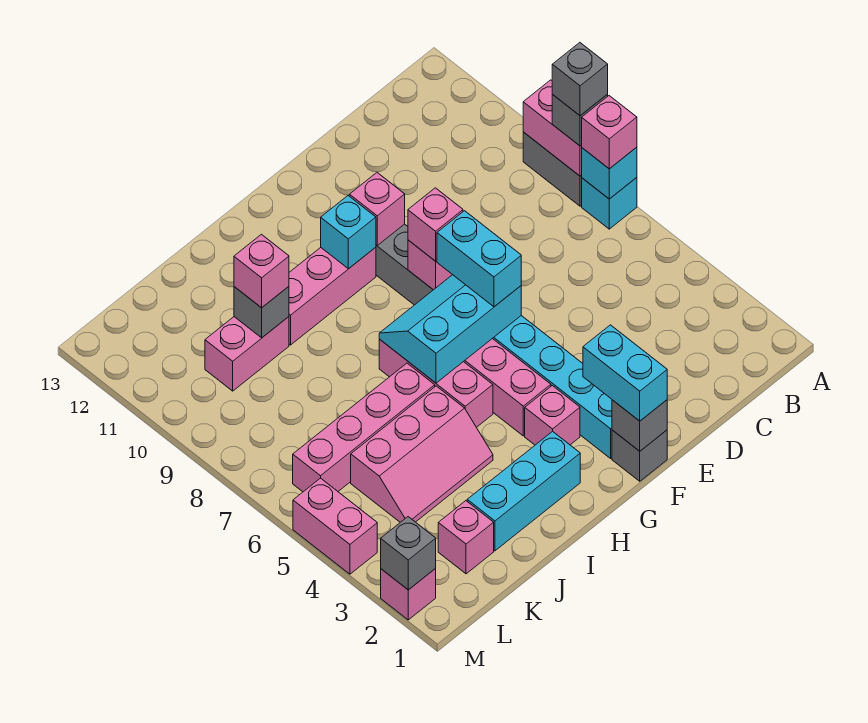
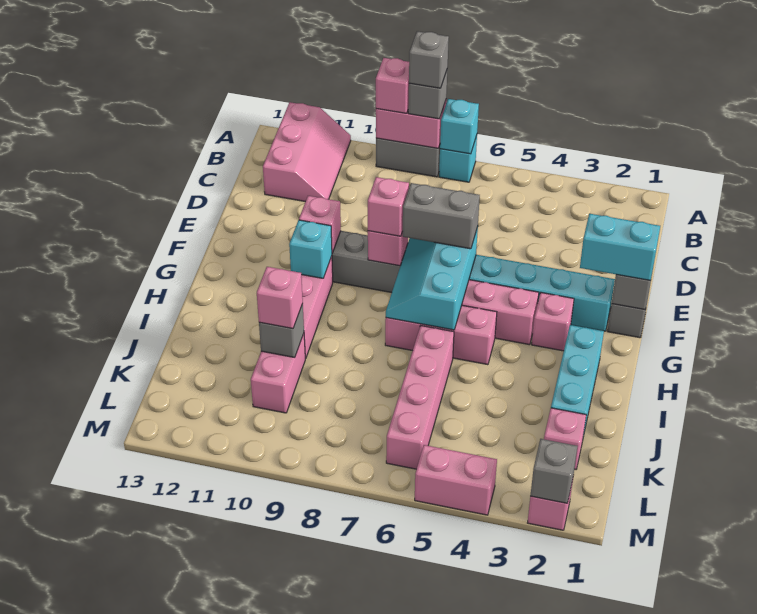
pink 1x1 brick [582,96,637,169] -> pink 1x1 brick moved to [376,58,409,113]
cyan 1x2 brick [437,211,521,307] -> grey 1x2 brick [403,183,480,249]
pink 2x3 slope [351,386,493,522] -> pink 2x3 slope moved to [263,102,351,202]

